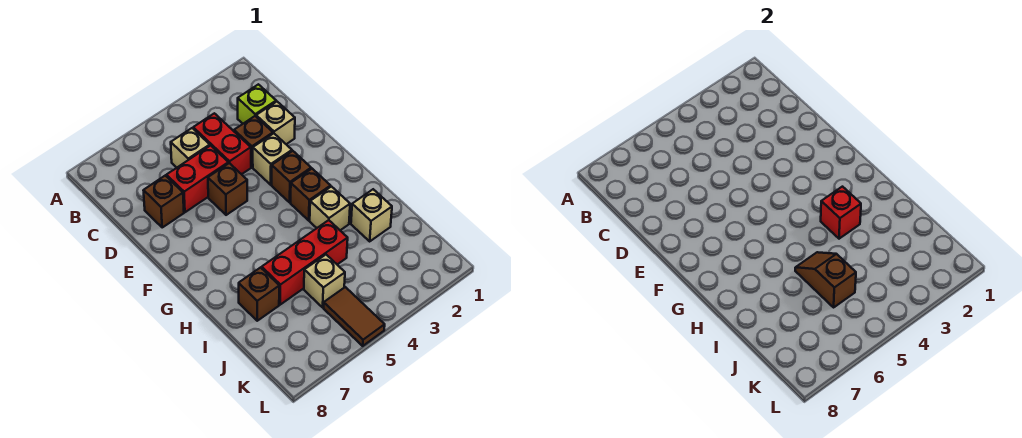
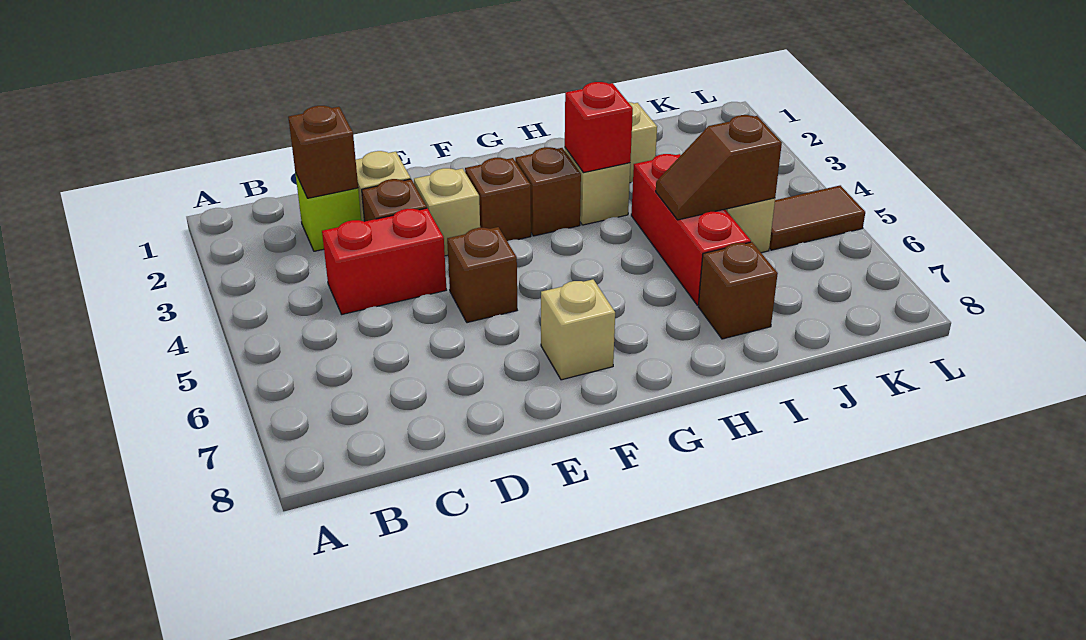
tan 1x1 brick [171,128,210,168] -> tan 1x1 brick moved to [541,279,615,380]
red 1x2 brick [166,145,228,212] -> none
brown 1x1 brick [143,176,184,227] -> brown 1x1 brick moved to [288,106,358,198]

